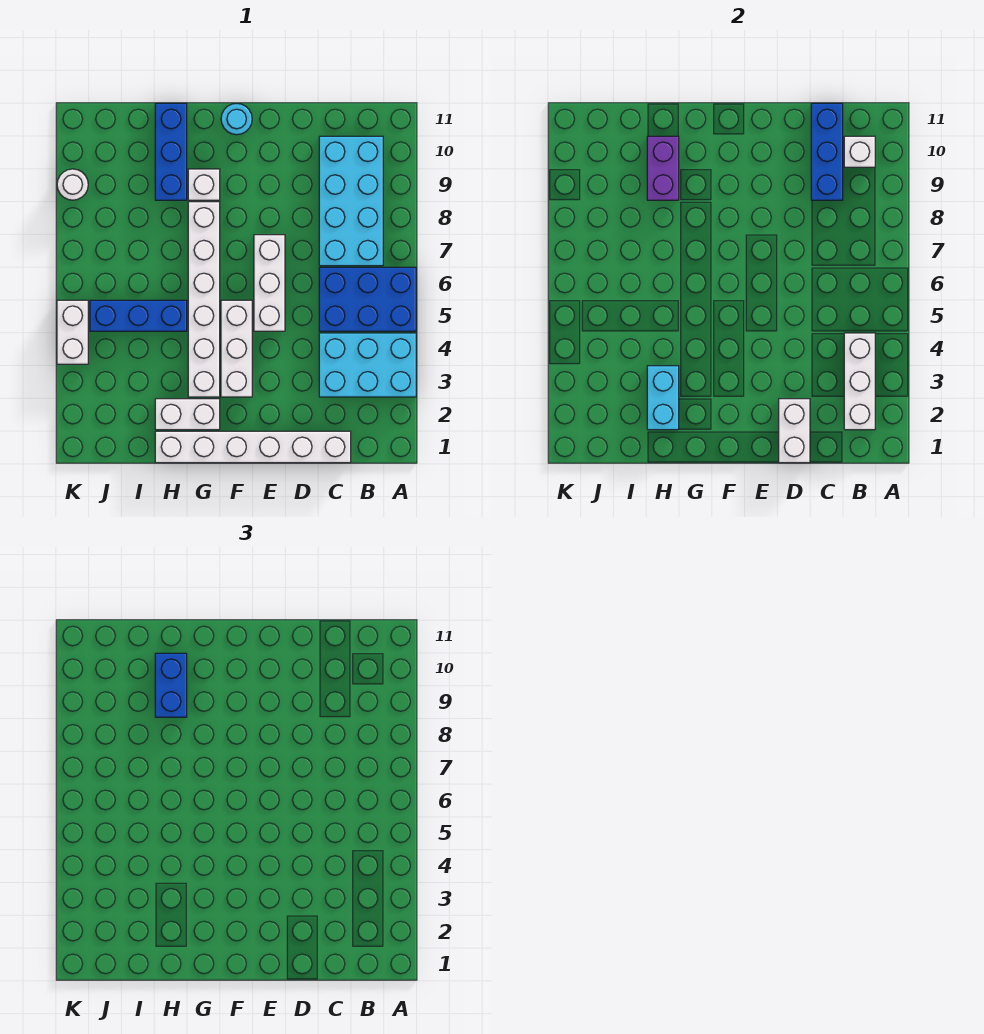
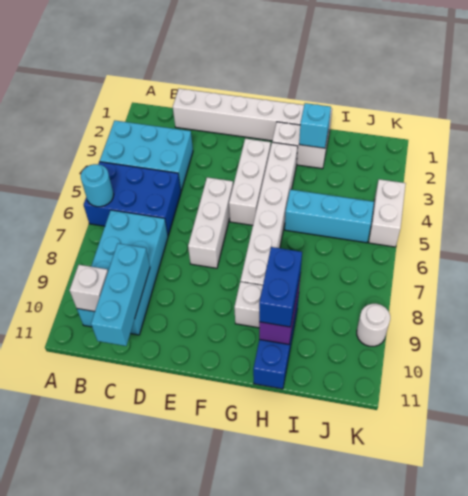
white 1x3 brick [844,333,875,430] -> none
blue 1x3 brick [811,103,843,200] -> cyan 1x3 brick [91,243,150,346]
white 1x2 brick [779,399,810,463] -> none
cyan 1x1 round brick [221,103,252,135] -> cyan 1x1 round brick moved to [81,164,114,207]
cyan 1x2 brick [647,366,679,430] -> cyan 1x1 brick [299,103,331,148]
blue 1x3 brick [90,300,187,331] -> cyan 1x3 brick [285,189,374,243]

